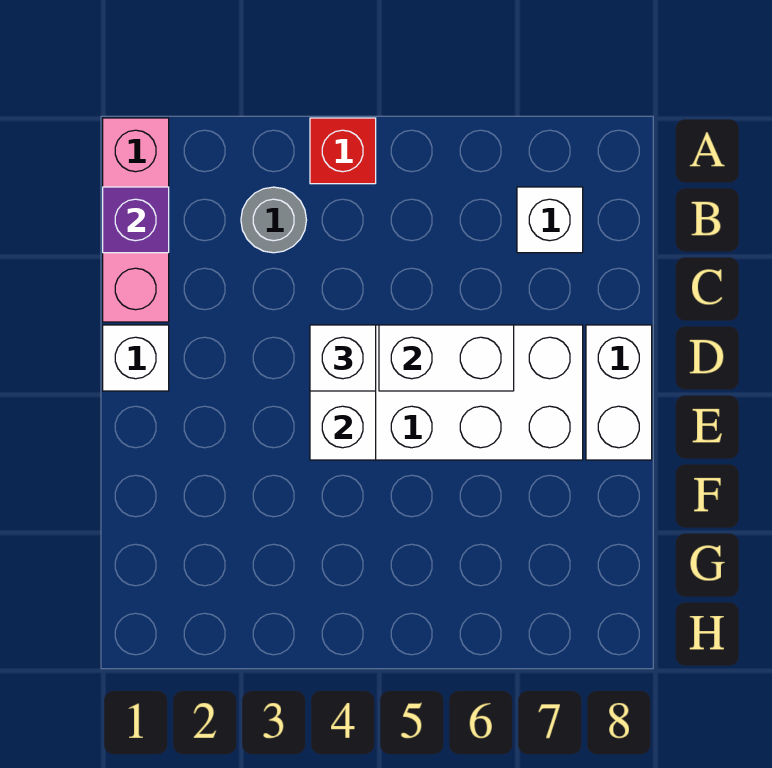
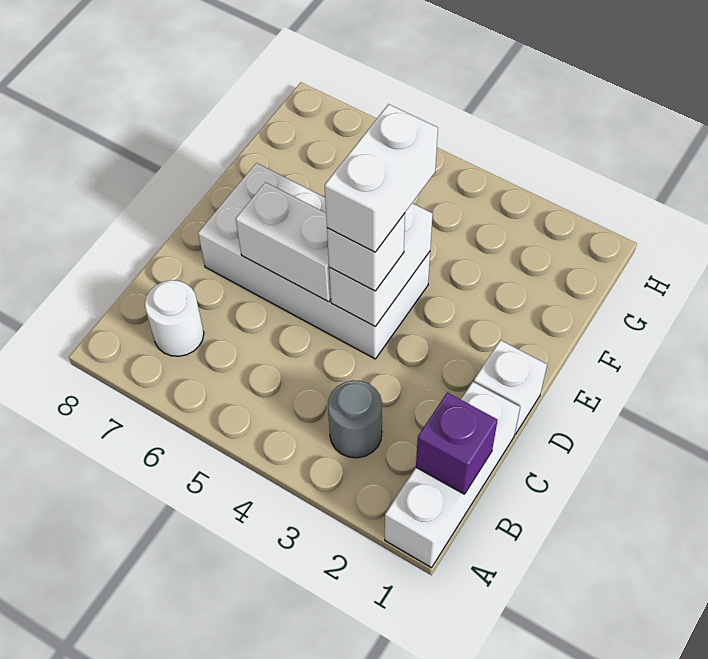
pink 1x3 brick [103,118,169,322] -> white 1x3 brick [385,382,520,568]
red 1x1 brick [310,118,376,184] -> none
white 1x1 brick [517,187,583,253] -> white 1x1 round brick [145,280,204,356]
white 1x2 brick [586,325,652,460] -> white 1x2 brick moved to [325,104,438,252]

